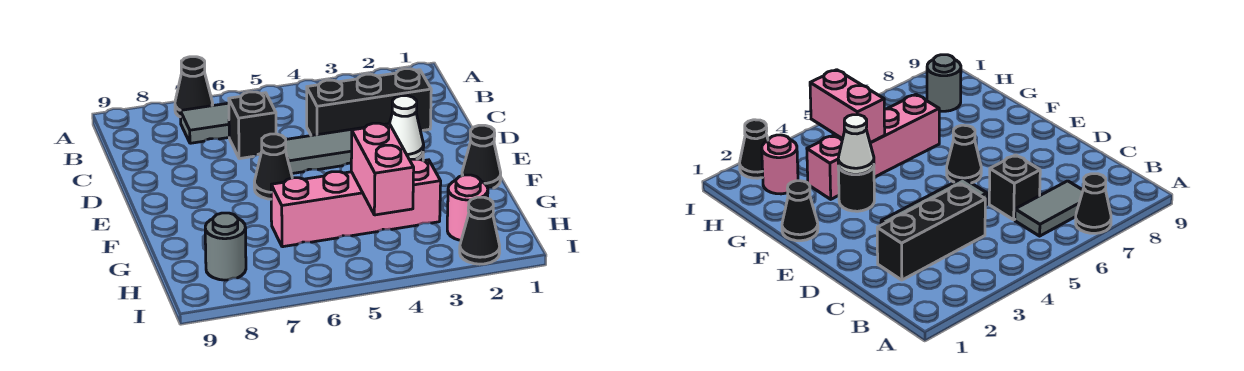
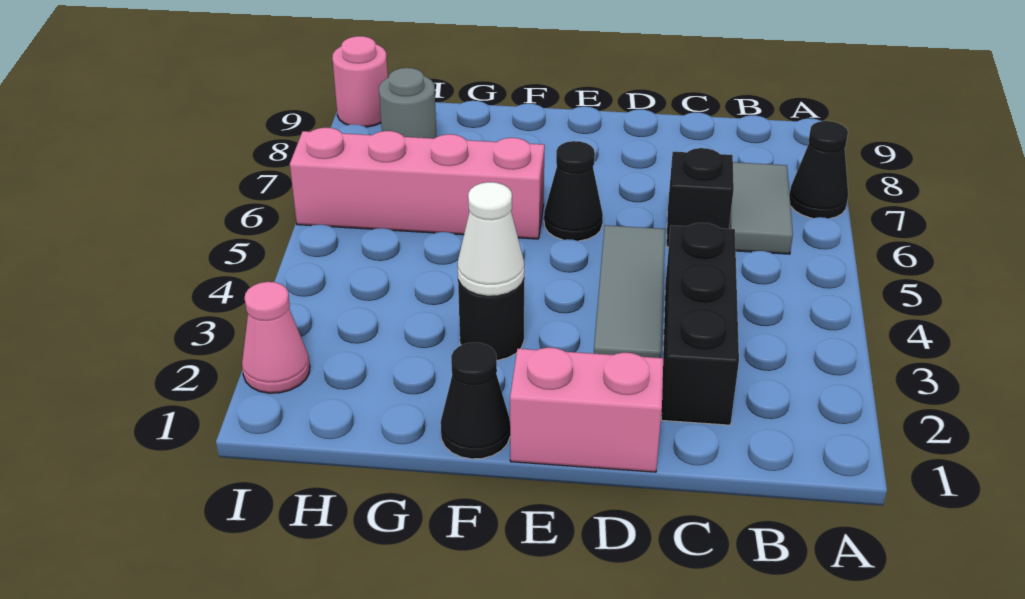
pink 1x4 brick [271,159,441,247] -> pink 1x4 brick turned to [290,128,545,239]
pink 1x2 brick [351,123,414,215] -> pink 1x2 brick moved to [510,347,663,472]
pink 1x1 round brick [447,175,488,241] -> pink 1x1 round brick moved to [332,36,388,127]
black 1x1 cone [460,197,500,264] -> pink 1x1 cone [242,282,310,393]

